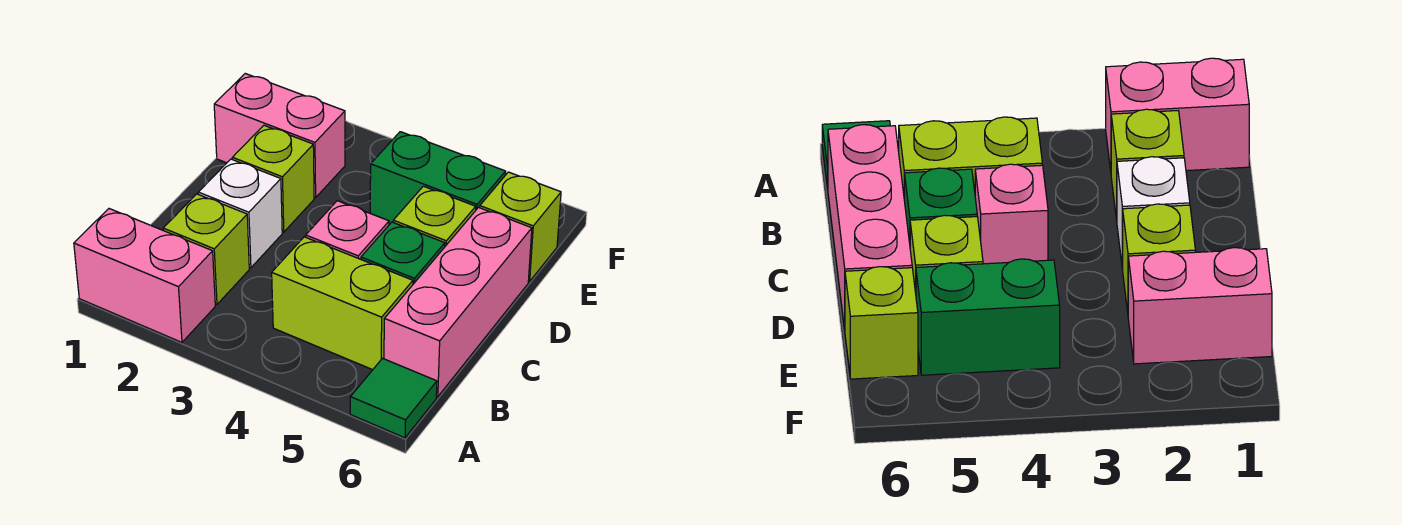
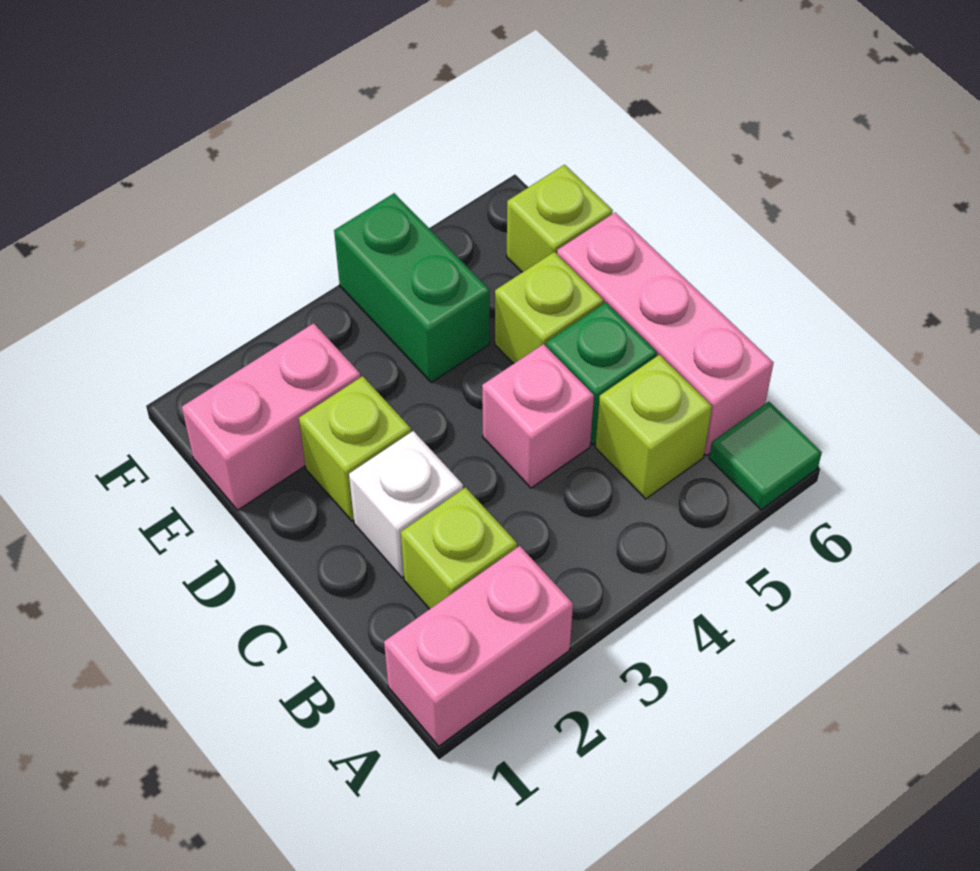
lime 1x2 brick [272,237,413,370] -> lime 1x1 brick [595,355,712,499]
green 1x2 brick [370,132,506,225] -> green 1x2 brick turned to [334,193,490,382]

